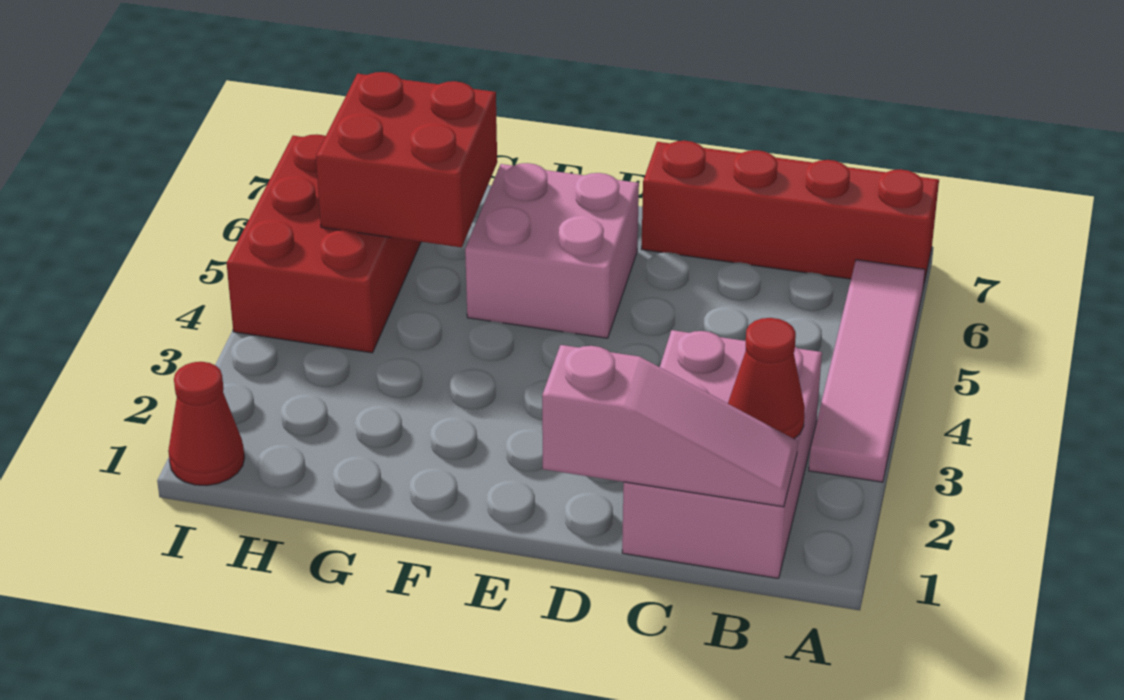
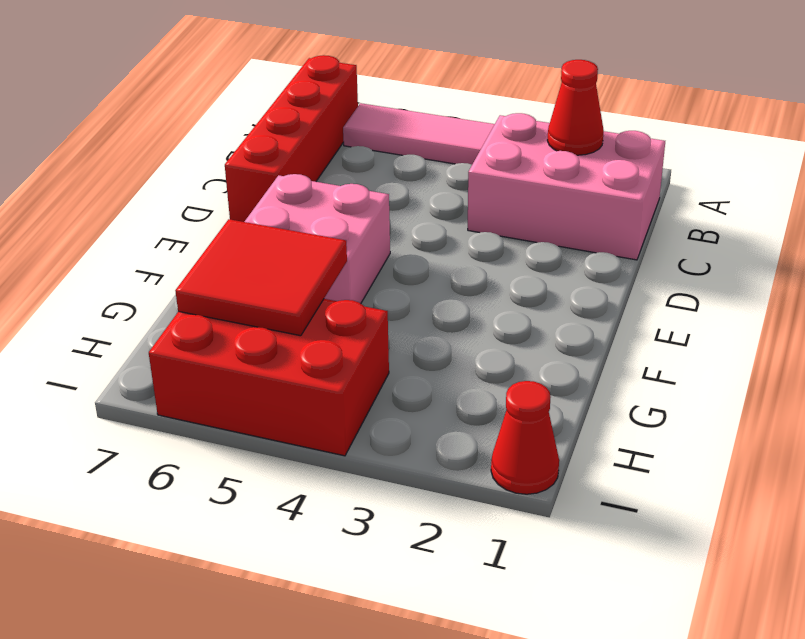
pink 1x3 slope [542,345,798,507] -> none
red 2x2 brick [316,72,497,247] -> red 2x2 tile [175,219,347,336]

